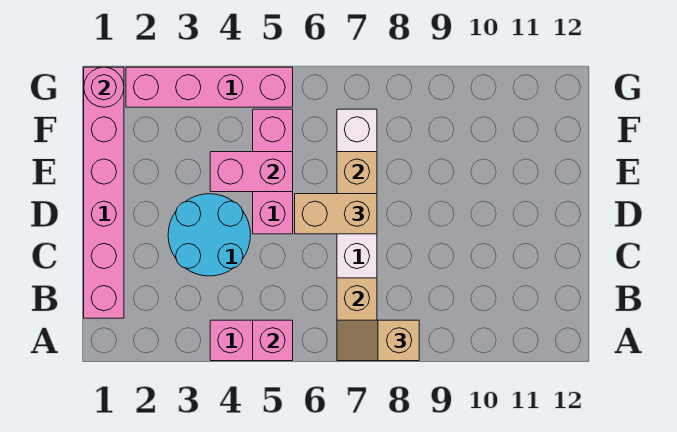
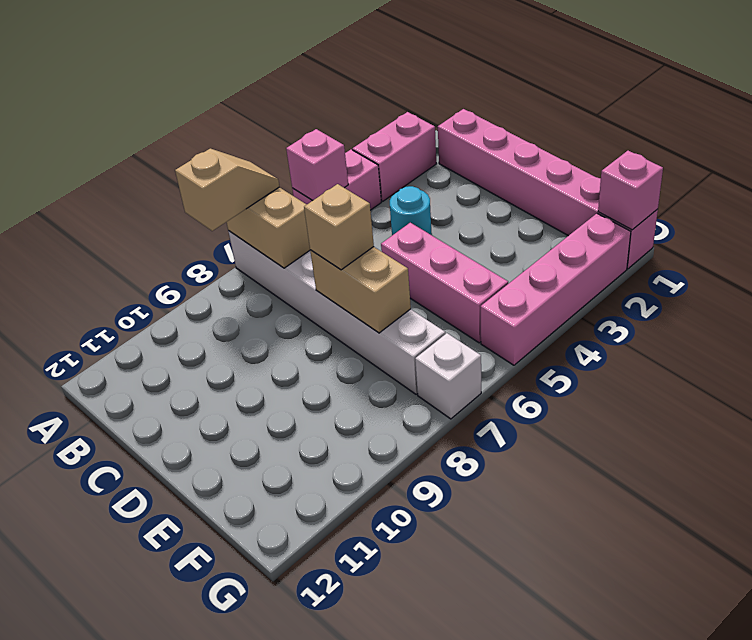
cyan 2x2 round brick [168,194,251,276] -> cyan 1x1 round brick [390,186,432,235]
tan 1x2 brick [295,194,377,234] -> tan 1x1 brick [304,184,374,270]
pink 1x2 brick [210,152,293,192] -> pink 1x2 brick moved to [352,112,437,201]
pink 1x1 round brick [84,67,124,107] -> pink 1x1 brick [598,151,663,230]
none -> white 1x1 brick [415,333,481,419]

